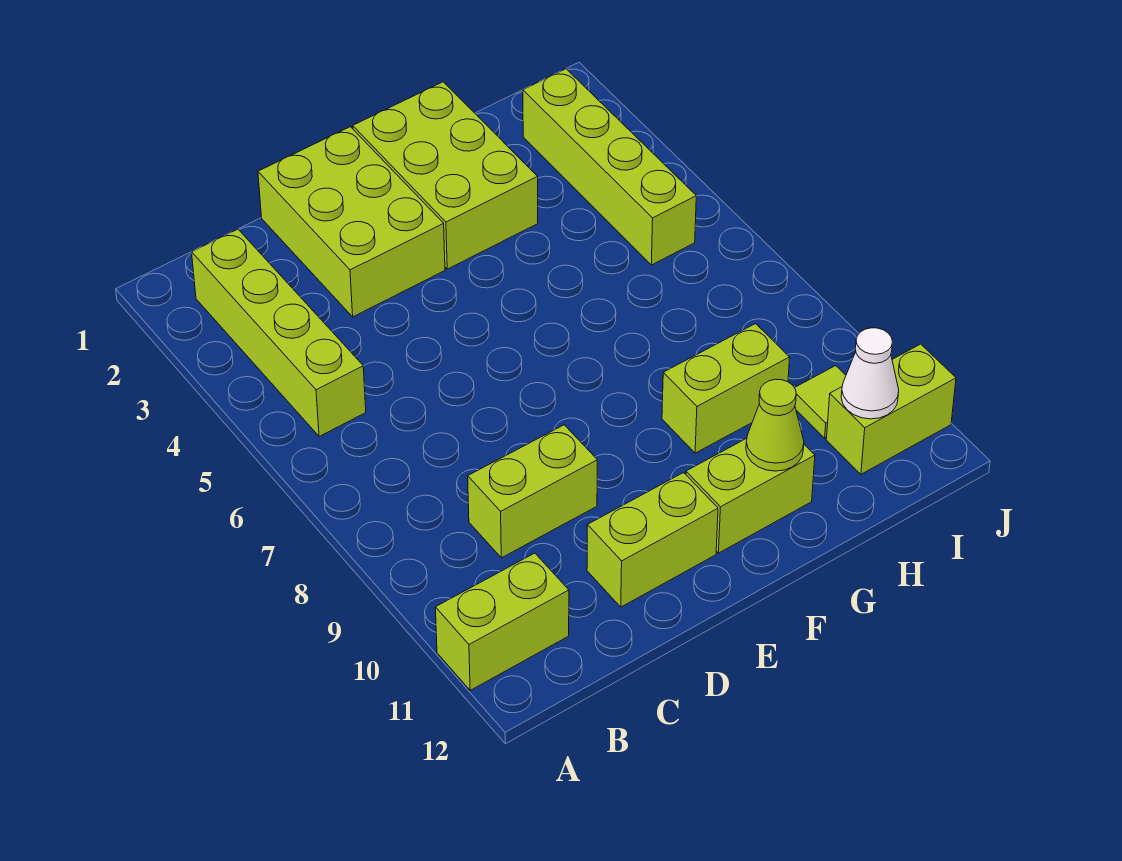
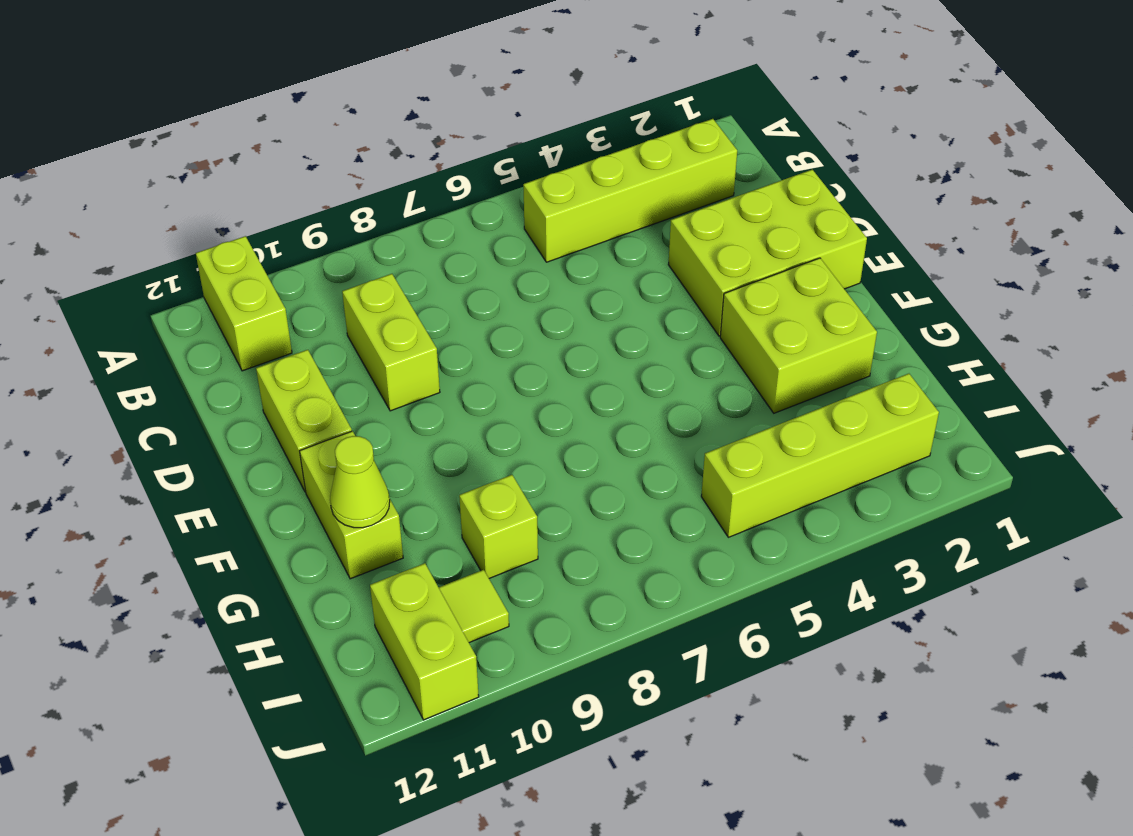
lime 2x3 brick [353,82,538,269] -> lime 2x2 brick [720,258,877,413]
lime 1x2 brick [662,324,790,453] -> lime 1x1 brick [459,475,538,578]
white 1x1 cone [841,328,899,419] -> none

